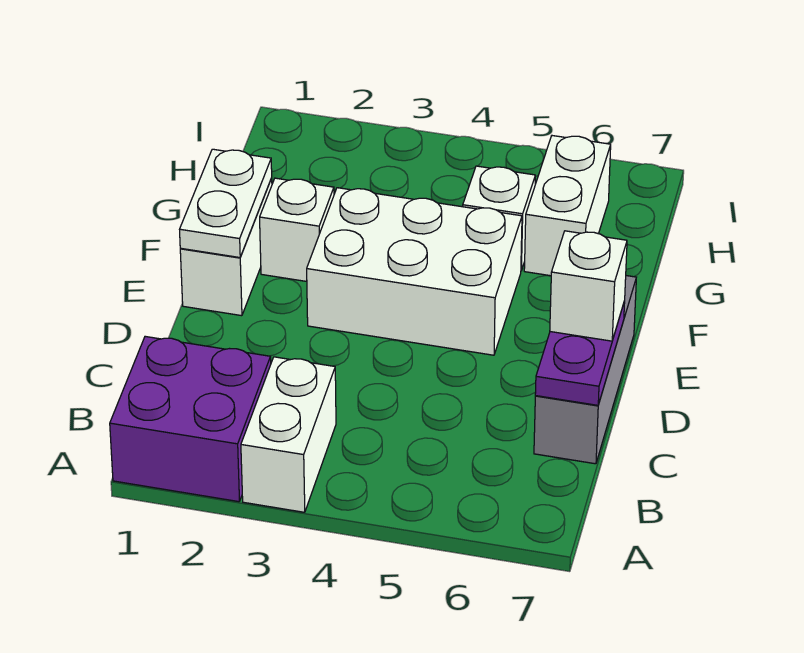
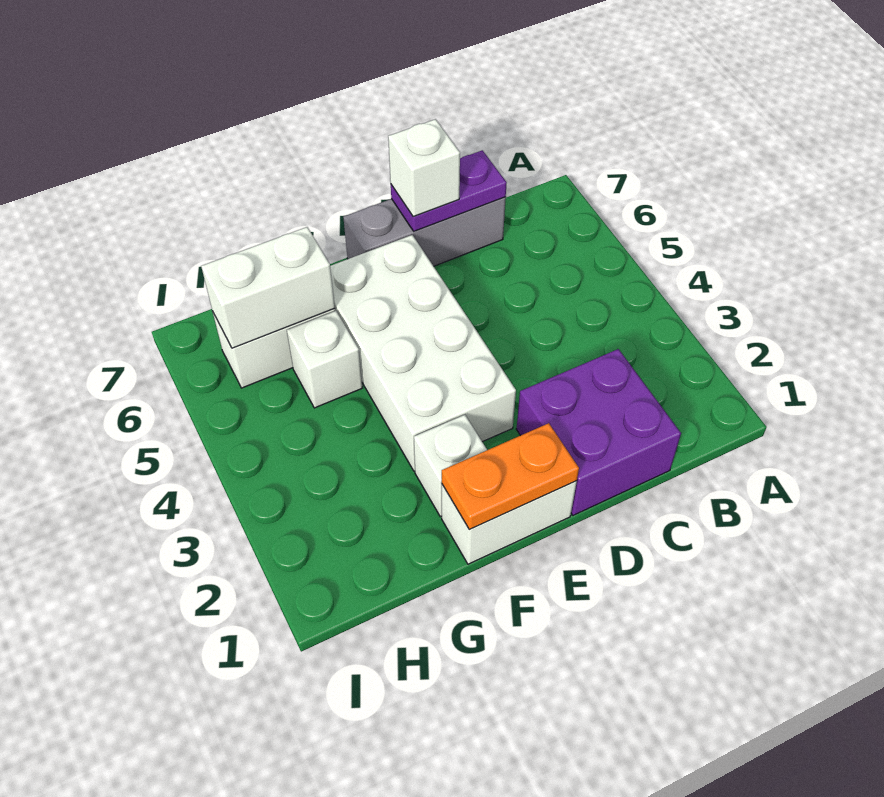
purple 2x2 brick [110,336,271,502] -> purple 2x2 brick moved to [516,349,681,515]
white 1x2 brick [241,357,336,512] -> white 1x2 brick moved to [201,227,335,348]
white 1x2 plate [180,149,272,258] -> orange 1x2 plate [442,423,579,530]
white 2x3 brick [307,188,522,355] -> white 2x4 brick [330,235,516,471]

